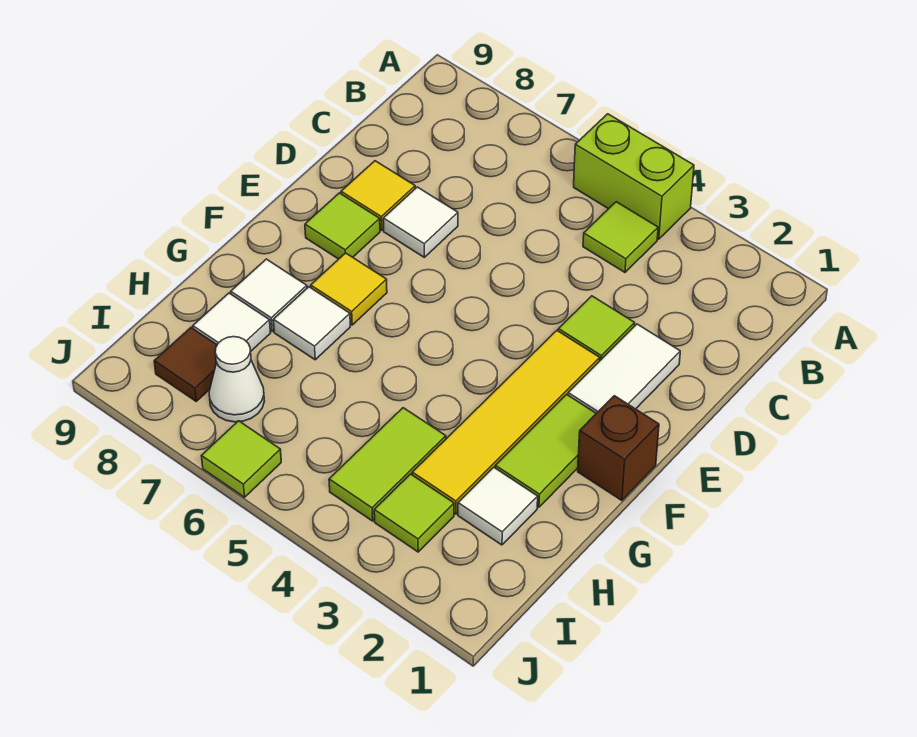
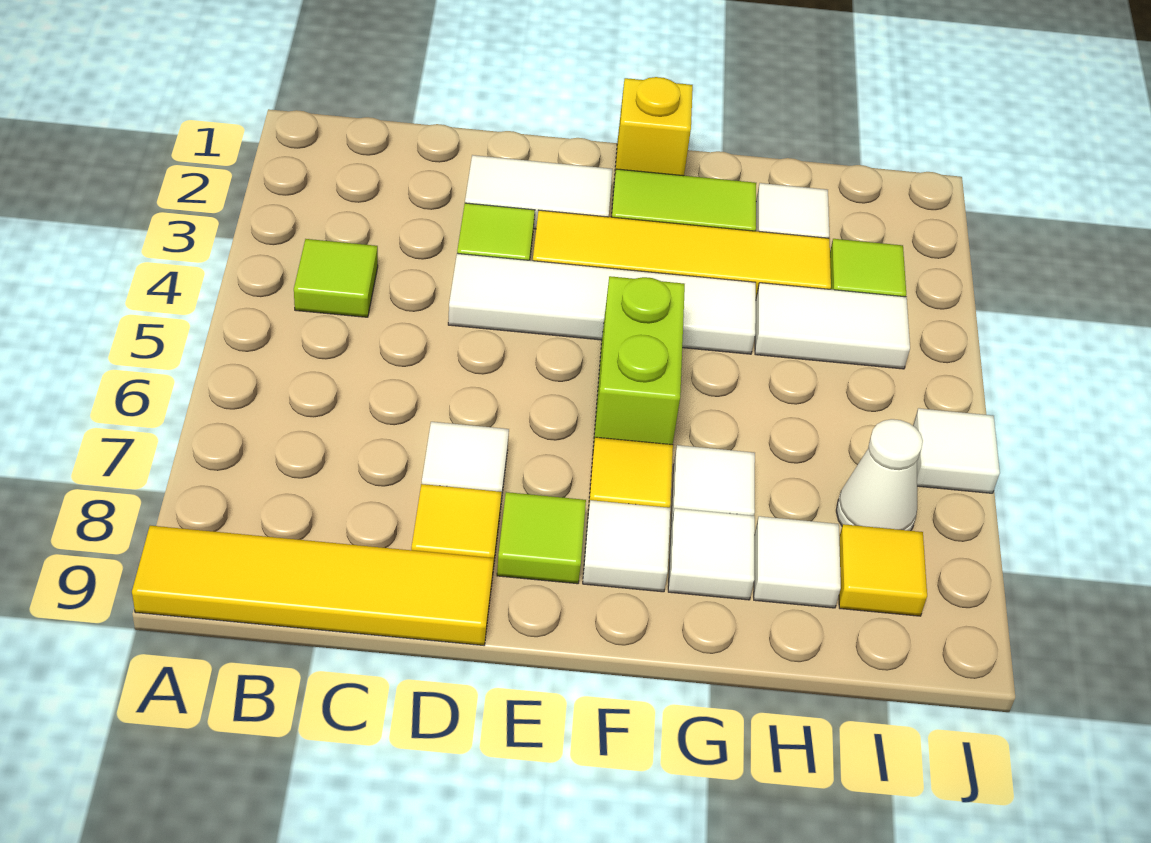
lime 1x2 brick [574,114,694,239] -> lime 1x2 brick moved to [593,276,685,448]
none -> yellow 1x4 tile [132,526,494,645]
none -> white 1x4 tile [448,253,756,354]
brown 1x1 brick [578,396,659,501] -> yellow 1x1 brick [614,77,693,182]
none -> white 1x1 tile [583,500,670,592]
lime 1x2 tile [329,408,446,521] -> white 1x2 tile [755,283,910,369]
brown 1x1 tile [154,328,217,401] -> yellow 1x1 tile [839,524,927,616]
lime 1x1 tile [202,421,281,497] -> white 1x1 tile [913,408,1000,493]

